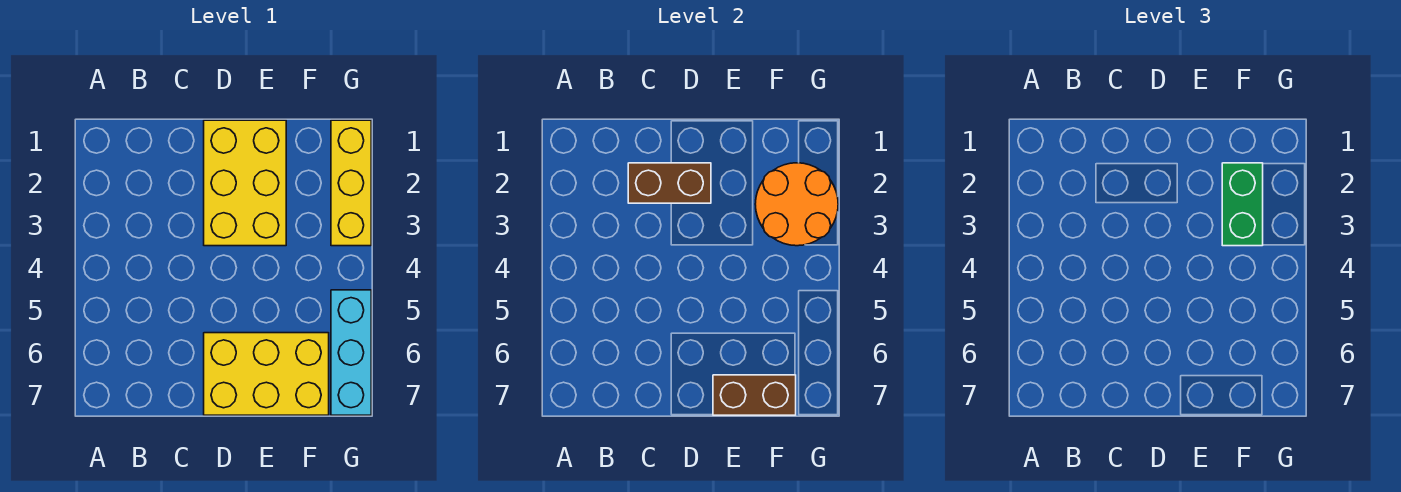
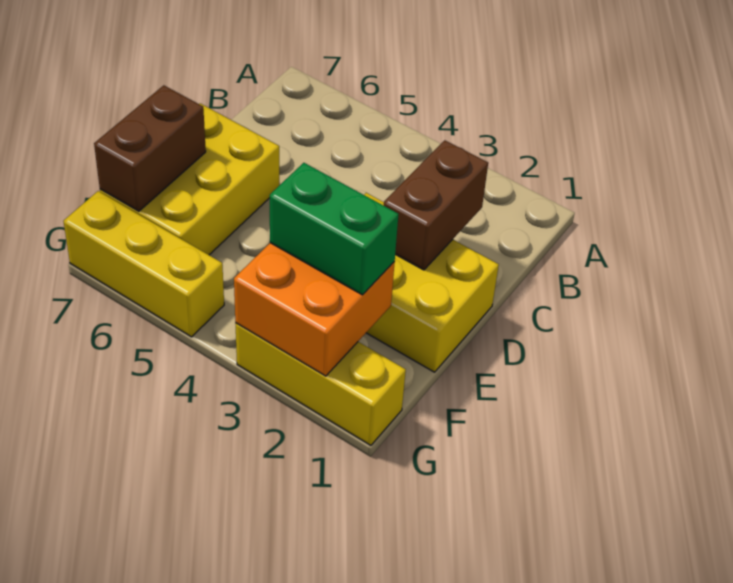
orange 2x2 round brick [755,163,838,246] -> orange 2x2 brick [234,243,395,376]
cyan 1x3 brick [331,290,371,415] -> yellow 1x3 brick [63,191,224,337]

